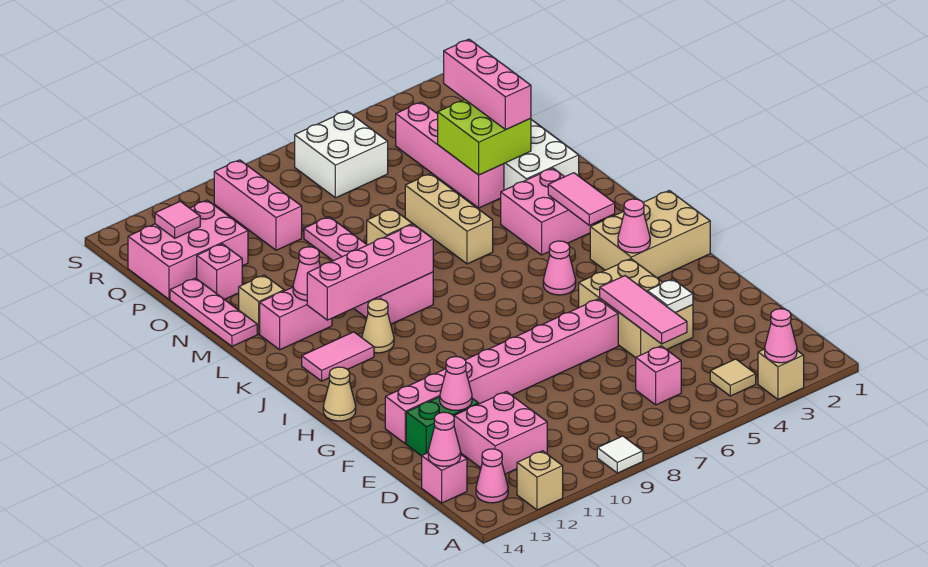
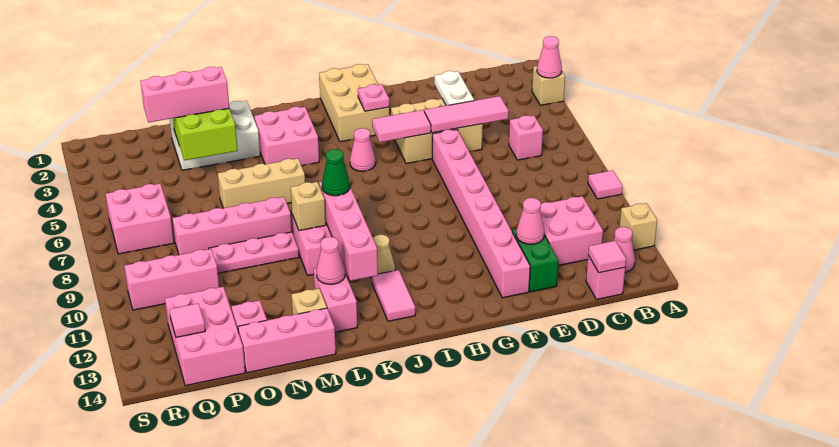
white 1x1 tile [597,436,643,473] -> pink 1x1 tile [588,170,623,199]
tan 1x1 tile [710,359,756,396] -> none
pink 1x1 cone [428,412,461,466] -> pink 1x1 tile [588,241,626,273]
white 1x1 plate [647,279,693,313] -> white 1x2 plate [434,71,474,106]
pink 1x1 cone [618,199,650,253] -> pink 1x1 plate [358,84,389,111]
tan 1x1 cone [323,367,356,421] -> none
pink 1x2 tile [548,173,615,225] -> pink 1x2 tile moved to [372,110,431,142]
none -> green 1x1 cone [322,149,350,196]
pink 1x3 plate [170,278,257,346] -> pink 1x3 brick [238,308,336,373]
pink 1x4 brick [396,102,504,208] -> pink 1x4 brick moved to [173,197,292,255]
white 2x2 brick [295,111,388,198] -> pink 2x2 brick [106,184,174,254]

